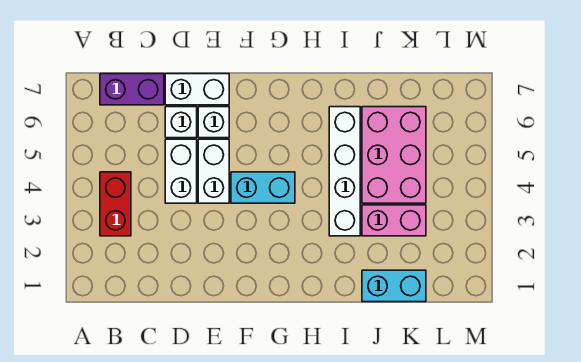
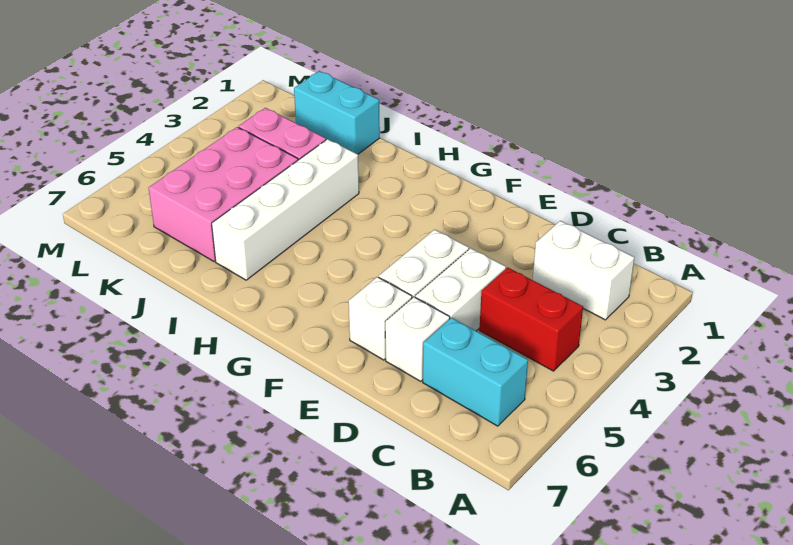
red 1x2 brick [100,172,131,236] -> red 1x2 brick turned to [479,268,583,371]
purple 1x2 brick [100,74,164,105] -> none
white 1x2 brick [165,74,229,105] -> white 1x2 brick moved to [533,221,635,320]
cyan 1x2 brick [231,172,295,203] -> cyan 1x2 brick moved to [423,318,528,426]

